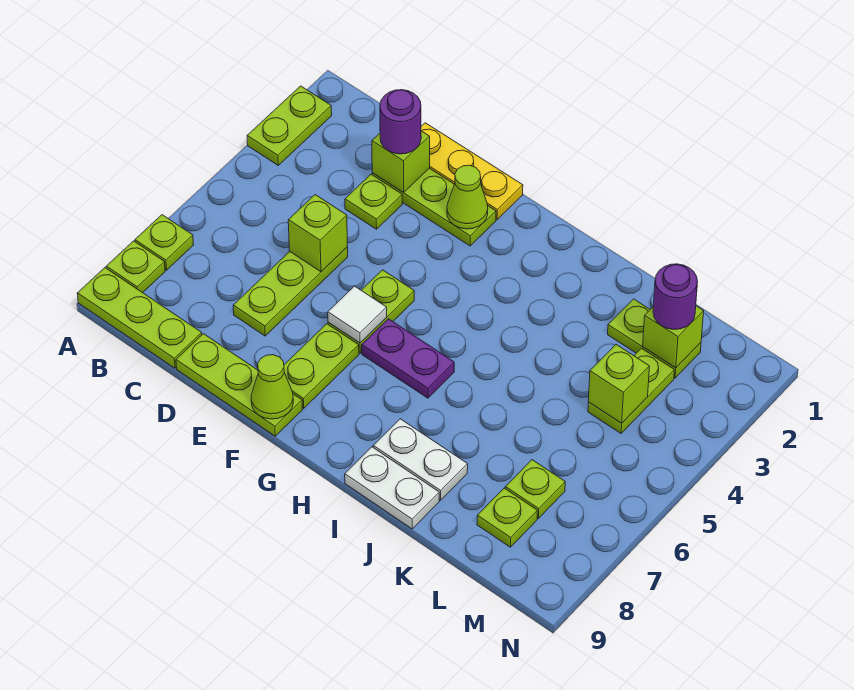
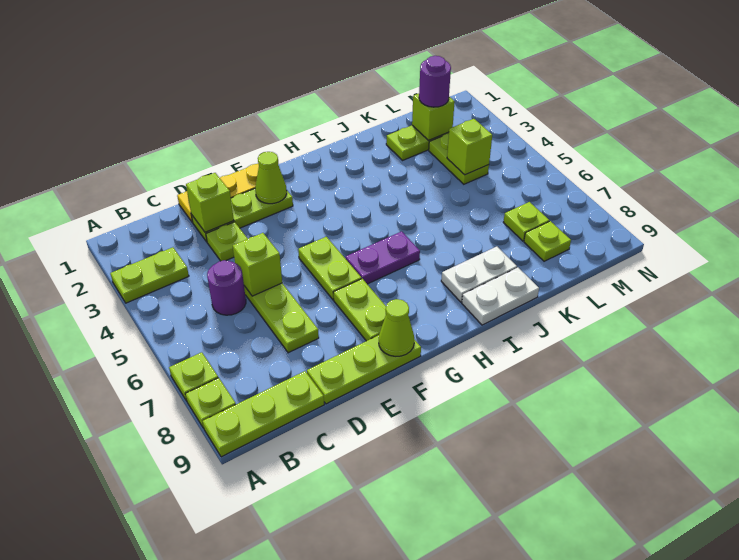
lime 1x2 plate [247,86,332,165] -> lime 1x2 plate turned to [110,247,189,303]
purple 1x1 round brick [380,90,421,154] -> purple 1x1 round brick moved to [207,260,246,315]
white 1x1 tile [328,286,387,343] -> none

